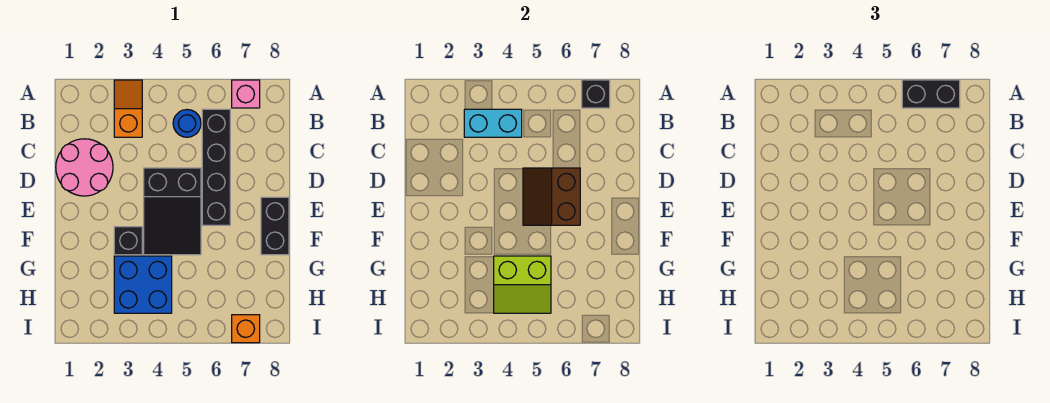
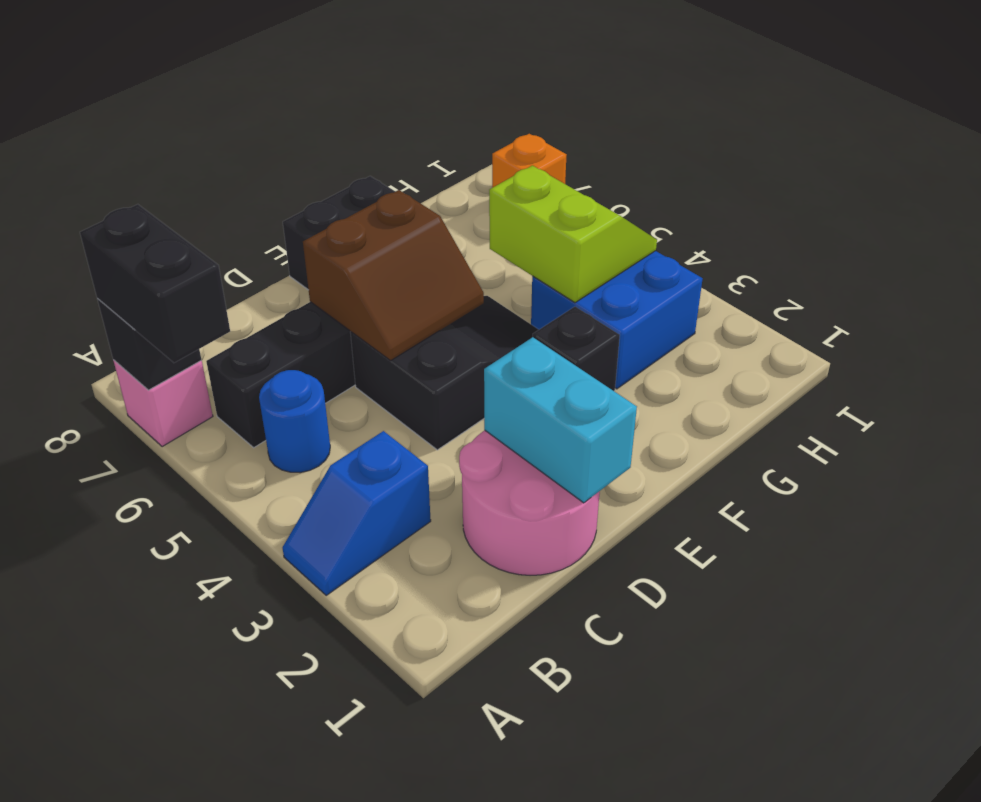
orange 1x2 slope [114,80,142,137] -> blue 1x2 slope [283,431,431,595]
cyan 1x2 brick [464,109,522,137] -> cyan 1x2 brick moved to [484,337,637,503]

